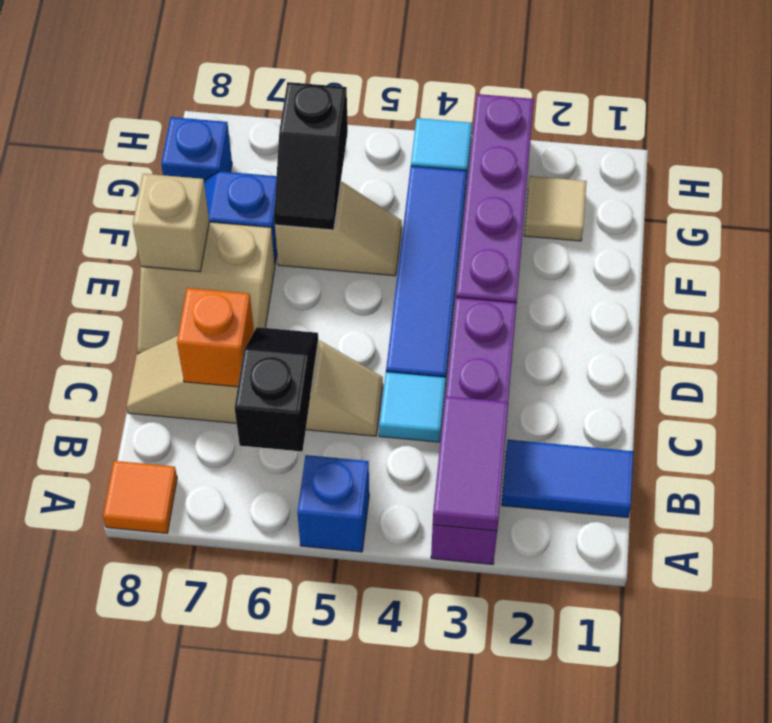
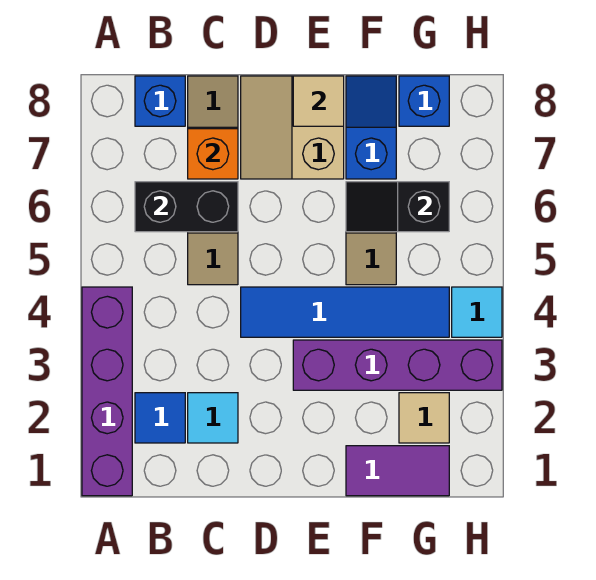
purple 1x4 brick [431,297,517,564] -> purple 1x4 brick turned to [82,287,132,496]
purple 1x2 tile [433,396,508,531] -> purple 1x2 tile moved to [346,446,449,496]
blue 1x1 brick [297,455,369,552] -> blue 1x1 brick moved to [135,76,185,126]
orange 1x1 tile [103,461,177,533] -> none
blue 1x2 tile [502,440,634,518] -> blue 1x1 tile [135,393,185,443]
black 1x2 slope [235,327,318,452] -> black 1x2 brick [135,182,238,232]
cyan 1x1 tile [379,372,446,442] -> cyan 1x1 tile moved to [188,393,238,443]
tan 1x1 brick [133,174,209,272] -> tan 1x1 tile [293,76,344,126]

